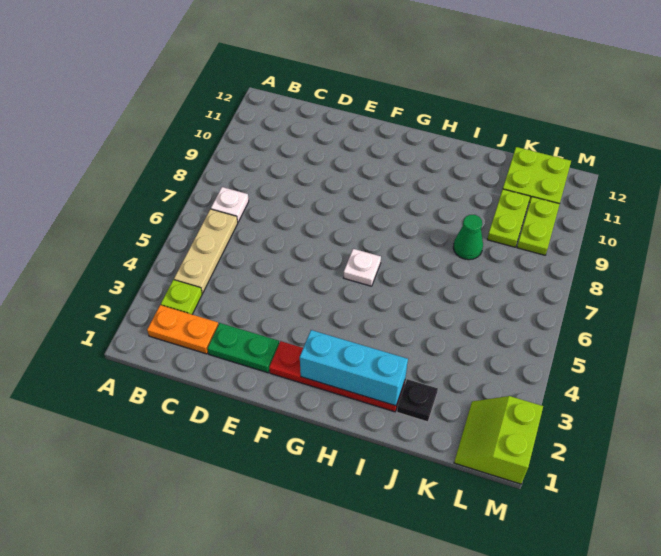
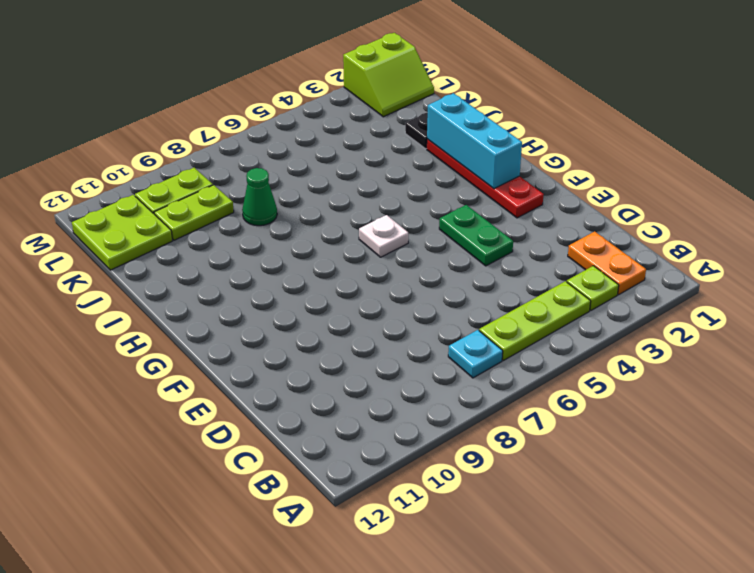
tan 1x3 plate [174,209,238,293] -> lime 1x3 plate [479,281,591,361]
white 1x1 plate [211,187,249,222] -> cyan 1x1 plate [448,330,503,378]
green 1x2 plate [207,323,279,373] -> green 1x2 plate moved to [439,205,513,266]

